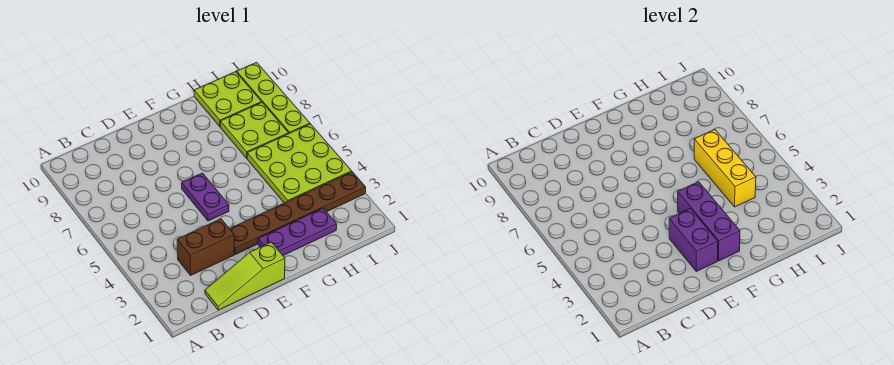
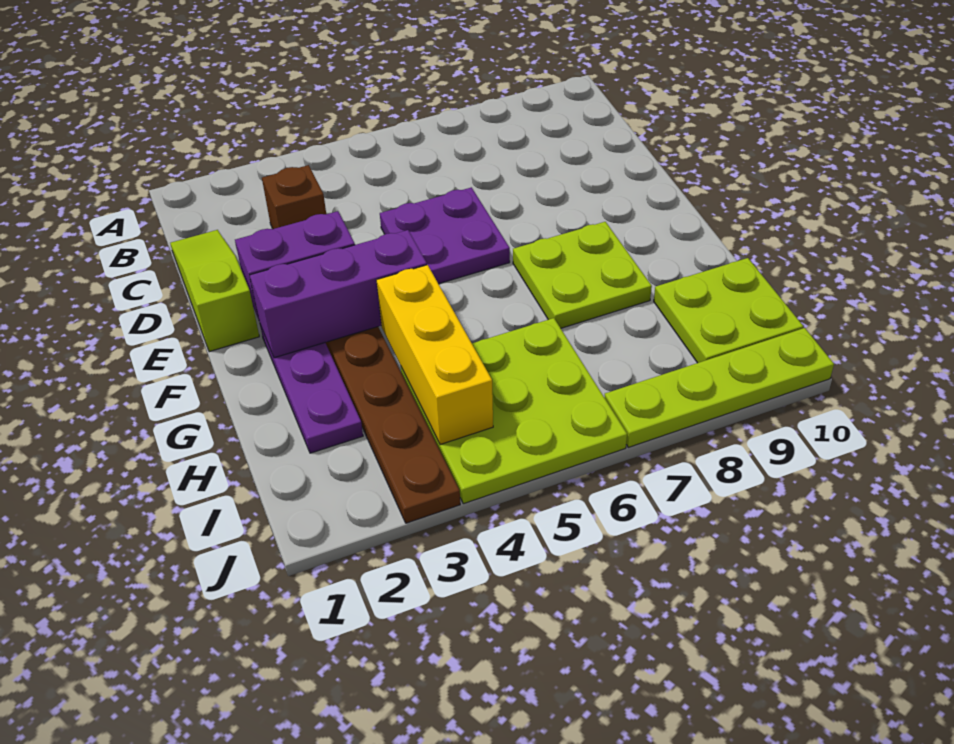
brown 1x2 brick [177,219,234,275] -> brown 1x1 brick [262,165,326,229]
purple 1x2 plate [182,173,229,221] -> purple 2x2 plate [380,187,510,284]
yellow 1x3 brick [694,130,756,207] -> yellow 1x3 brick turned to [376,265,493,444]
lime 2x2 plate [220,103,289,158] -> lime 2x2 plate moved to [513,222,652,328]

